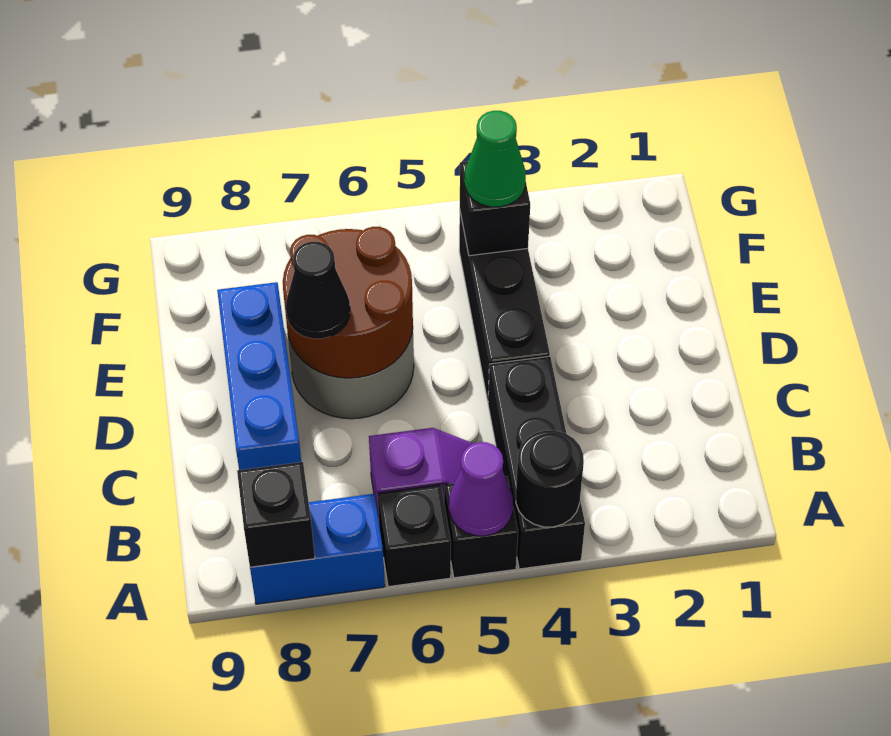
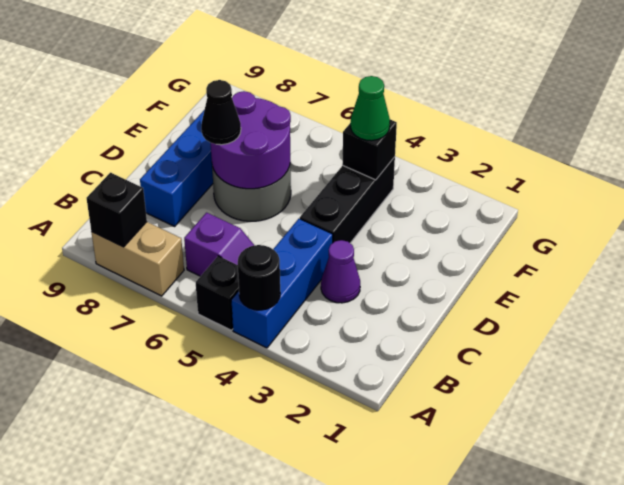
black 1x3 brick [488,356,585,569] -> blue 1x3 brick [231,219,333,348]
purple 1x1 cone [449,442,513,536] -> purple 1x1 cone moved to [321,240,360,303]
black 1x1 brick [378,485,451,587] -> none
blue 1x2 brick [250,494,385,604] -> tan 1x2 brick [91,222,184,296]
brown 2x2 round brick [283,227,413,378] -> purple 2x2 round brick [211,91,291,189]

